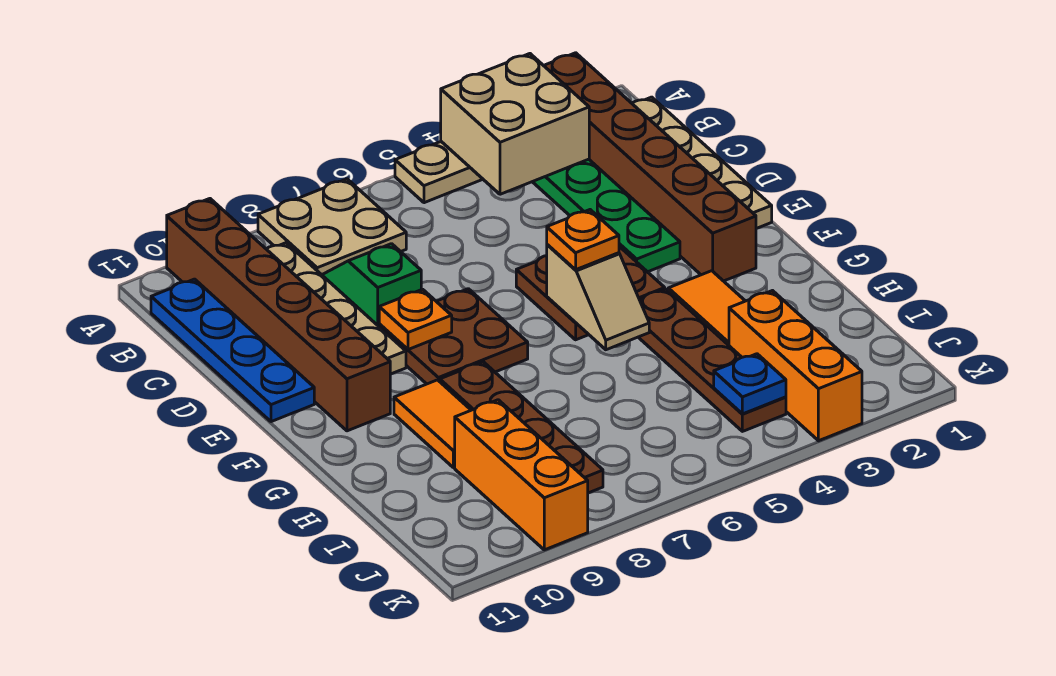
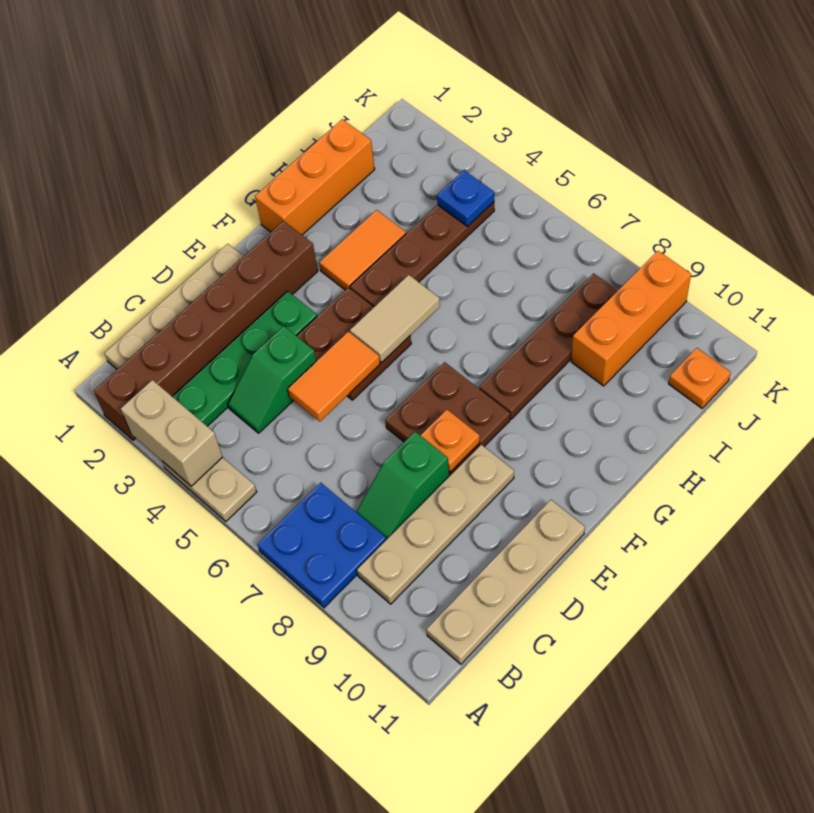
tan 2x2 brick [441,54,589,194] -> tan 1x2 brick [121,380,222,486]
tan 2x2 plate [258,179,406,275] -> blue 2x2 plate [257,483,386,608]
brown 1x6 brick [167,199,390,431] -> none
blue 1x4 plate [151,279,314,422] -> tan 1x4 plate [427,500,585,664]
none -> green 1x2 slope [228,326,316,433]
tan 1x2 slope [547,245,649,350] -> tan 1x2 tile [350,275,440,362]
orange 1x1 plate [547,210,619,270] -> orange 1x1 plate moved to [669,348,731,408]
orange 1x2 tile [394,380,471,468] -> orange 1x2 tile moved to [288,332,380,421]
orange 1x3 brick [729,291,862,441] -> orange 1x3 brick moved to [255,119,375,235]

